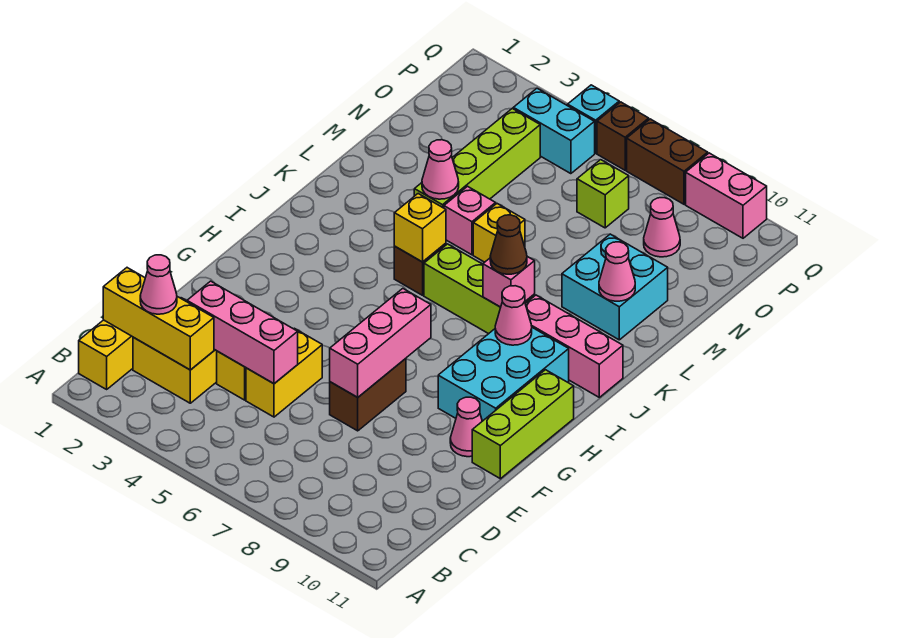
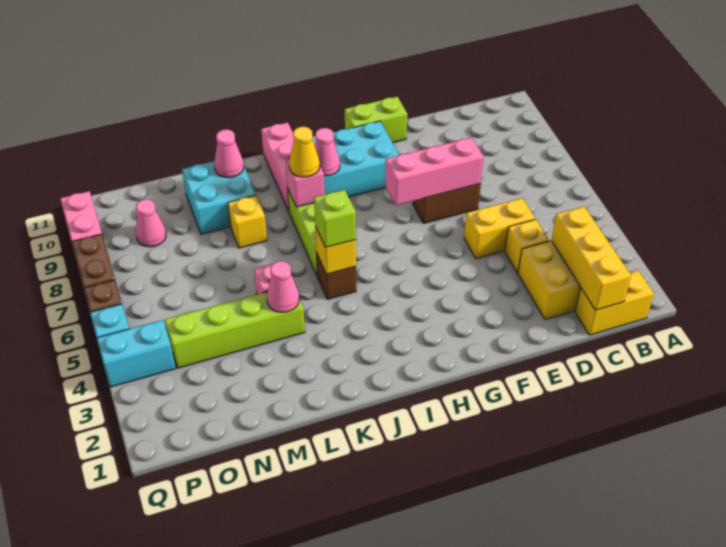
pink 1x1 cone [140,255,177,314] -> none
pink 1x3 brick [187,281,298,384] -> none
pink 1x1 cone [450,397,482,457] -> none
lime 1x3 brick [472,370,574,479] -> lime 1x2 brick [345,97,407,143]
brown 1x1 cone [490,215,527,274] -> yellow 1x1 cone [289,127,320,177]
yellow 1x1 brick [473,204,525,262] -> yellow 1x1 brick moved to [228,196,267,248]
lime 1x1 brick [577,160,629,228] -> lime 1x1 brick moved to [314,190,356,248]
cyan 1x2 brick [513,88,595,174] -> cyan 1x2 brick turned to [97,320,176,387]

